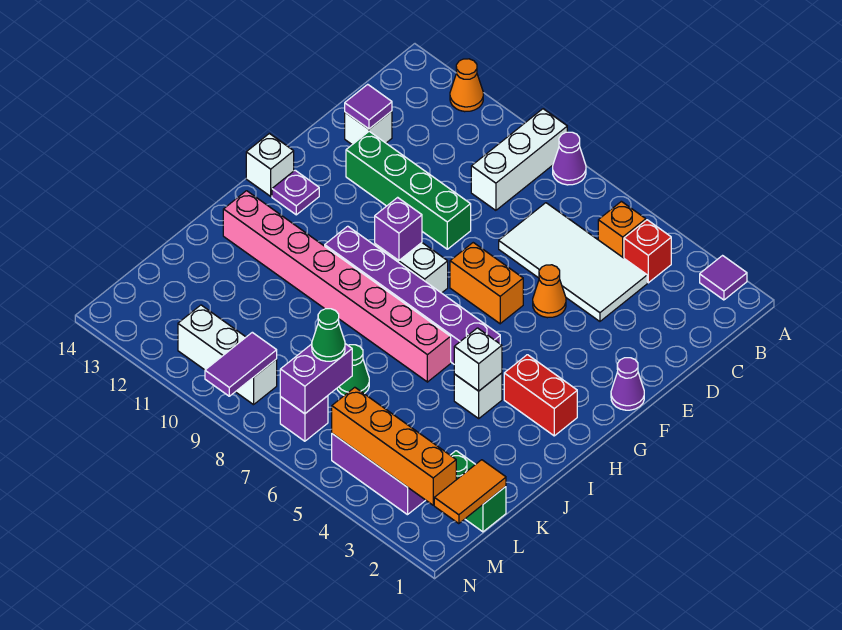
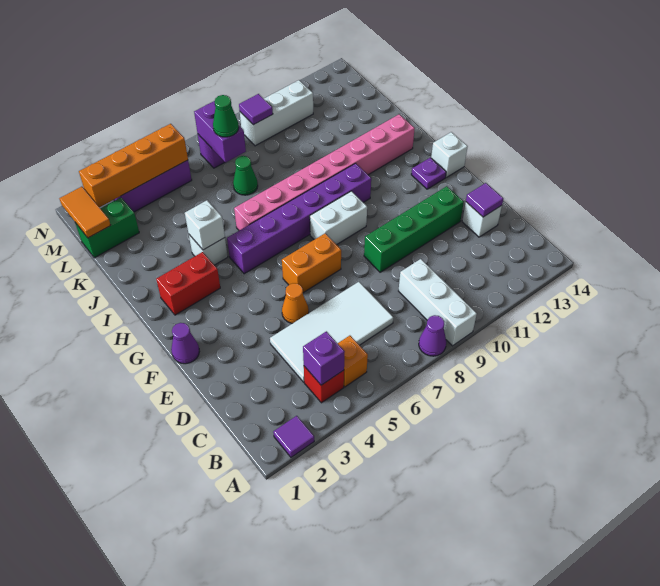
orange 1x1 cone [450,59,483,112] -> none
purple 1x1 brick [375,197,422,260] -> purple 1x1 brick moved to [303,331,345,385]
purple 1x2 tile [205,332,277,396] -> purple 1x1 tile [239,94,273,125]

